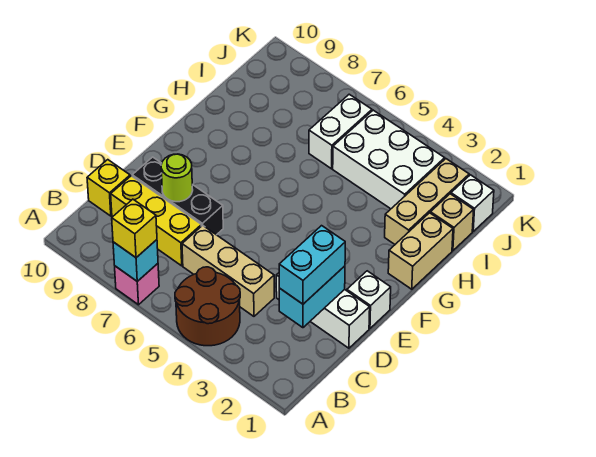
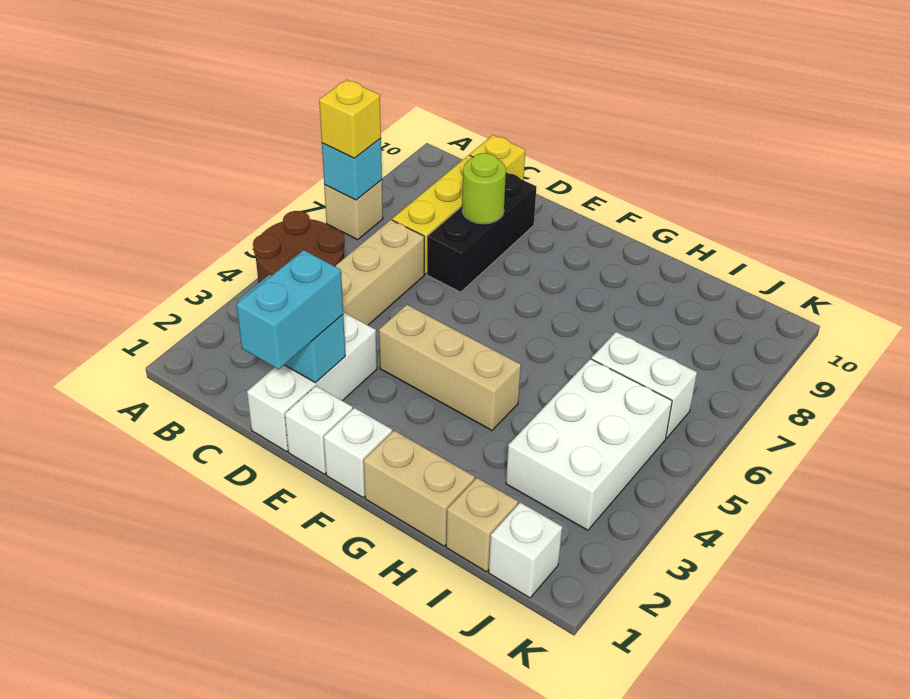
pink 1x1 brick [115,264,159,305] -> tan 1x1 brick [324,180,383,240]
cyan 1x2 brick [279,226,345,304] -> cyan 1x2 brick turned to [236,250,343,369]
none -> white 1x1 brick [324,408,392,497]
tan 1x3 brick [385,159,469,244] -> tan 1x3 brick moved to [379,305,521,430]

